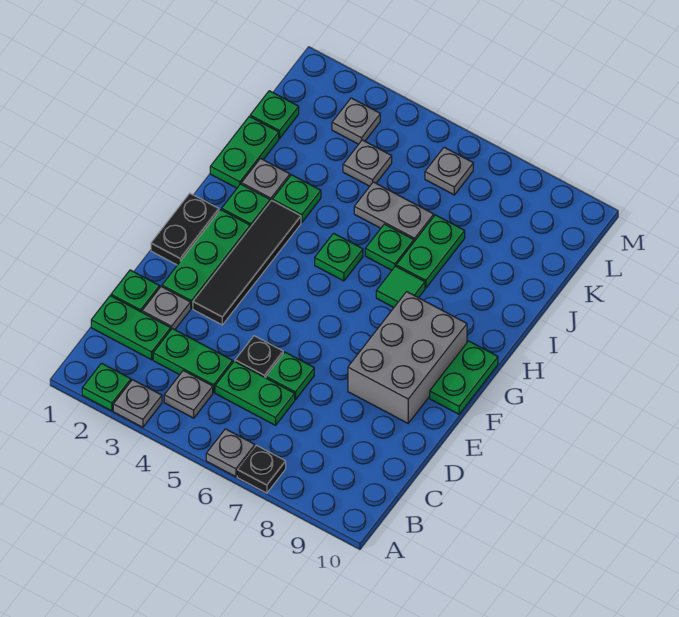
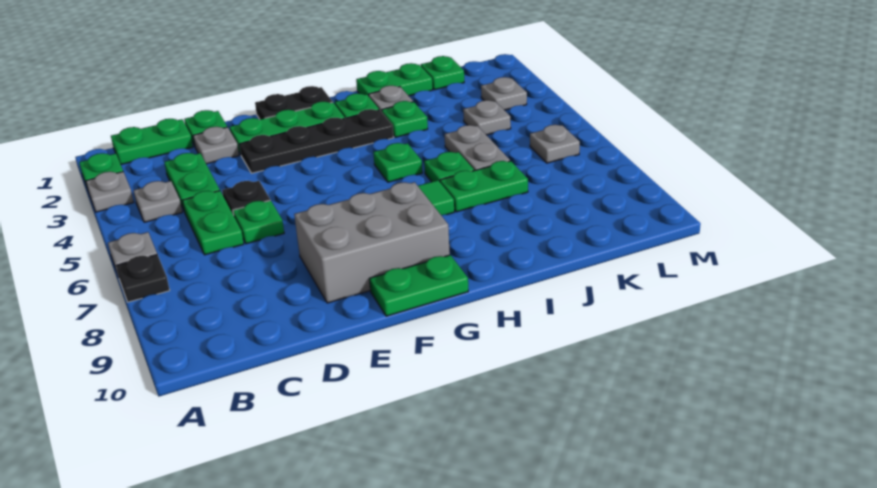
green 1x2 plate [91,296,171,360] -> green 1x2 plate turned to [111,119,193,164]
black 1x4 tile [193,200,301,325] -> black 1x4 plate [240,109,394,173]

